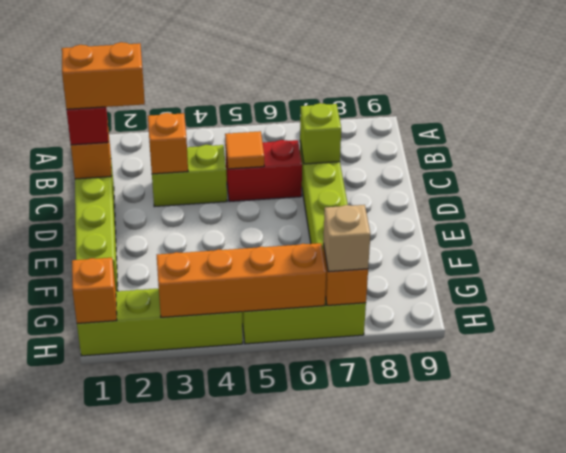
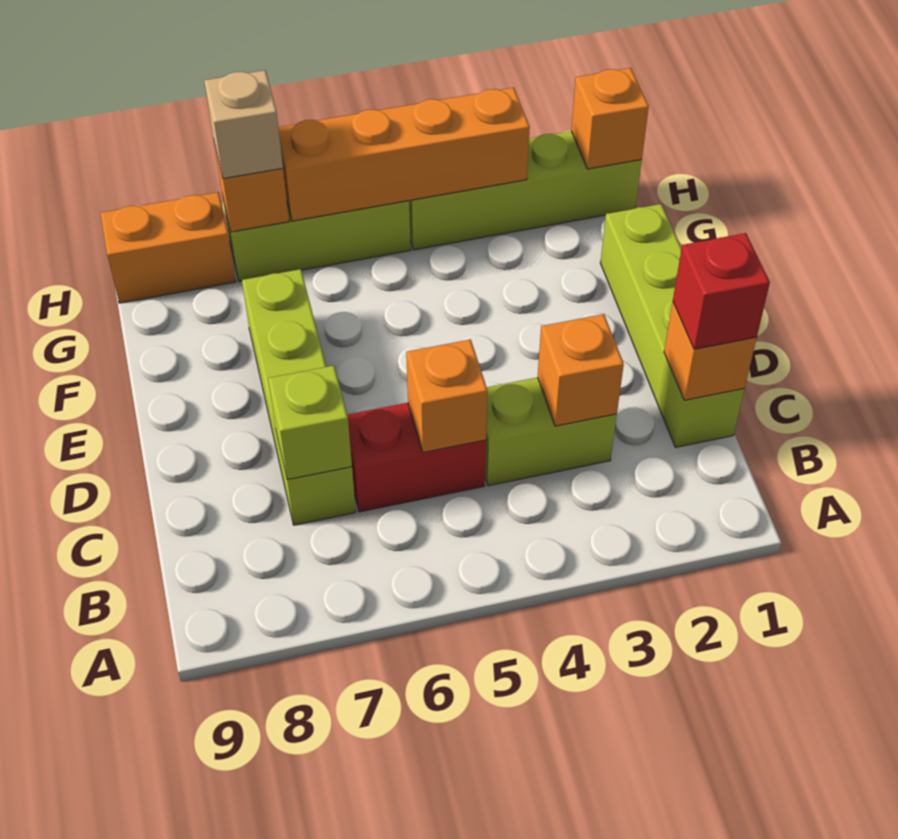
orange 1x2 brick [62,42,145,109] -> orange 1x2 brick moved to [100,192,236,303]
orange 1x1 tile [225,131,264,169] -> orange 1x1 brick [406,339,488,453]

